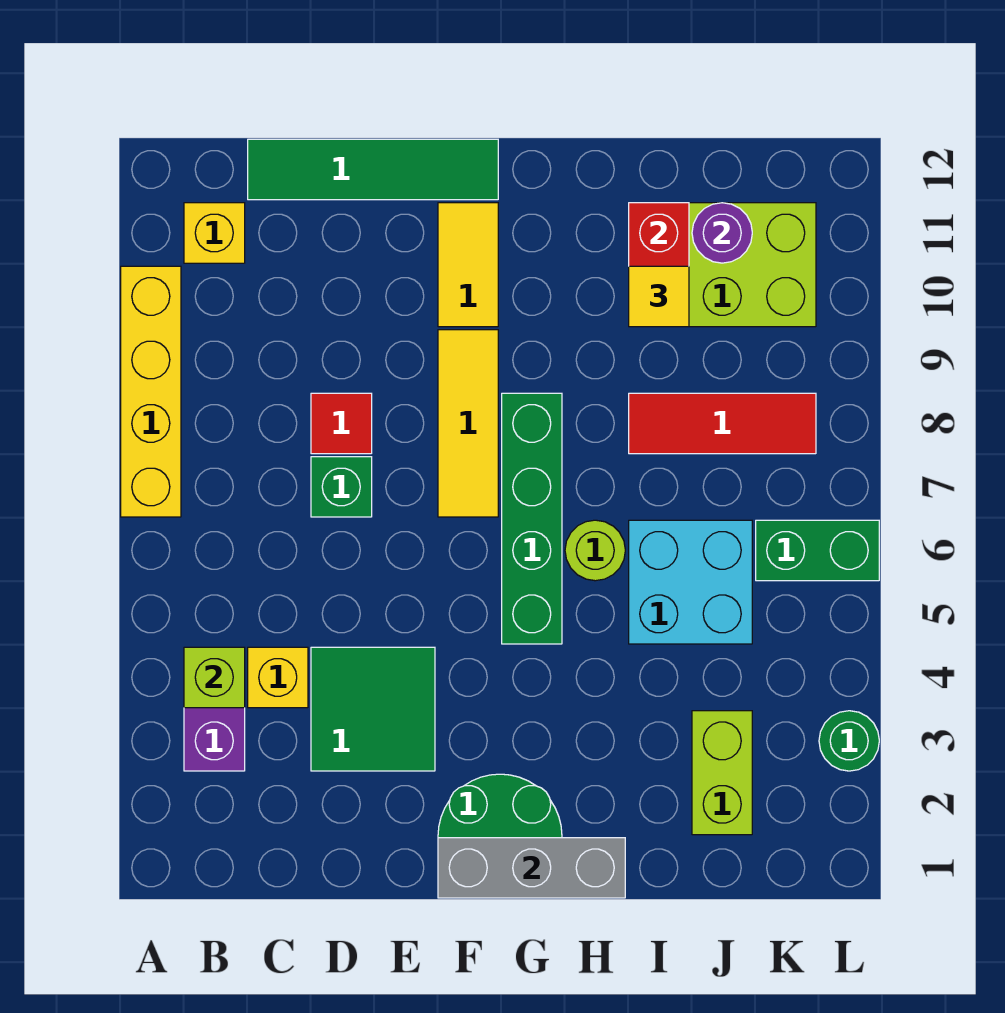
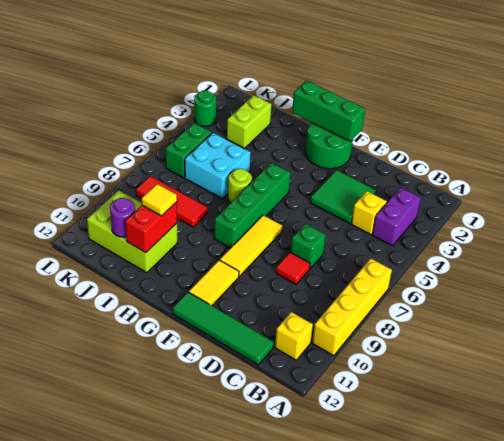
lime 1x1 brick [184,647,245,708] -> none
grey 1x3 brick [438,838,625,898] -> green 1x3 brick [292,81,365,141]
green 1x2 brick [756,520,879,581] -> green 1x2 brick turned to [166,123,212,178]

